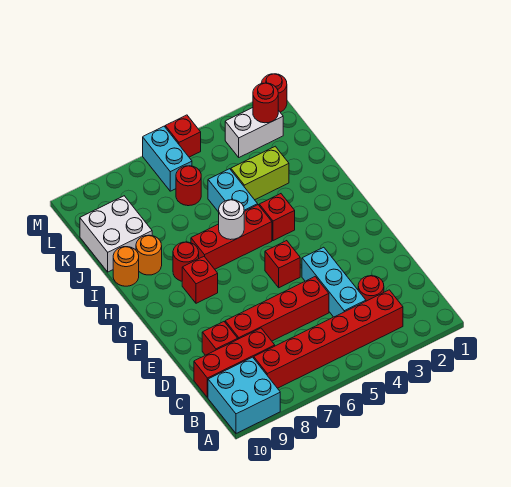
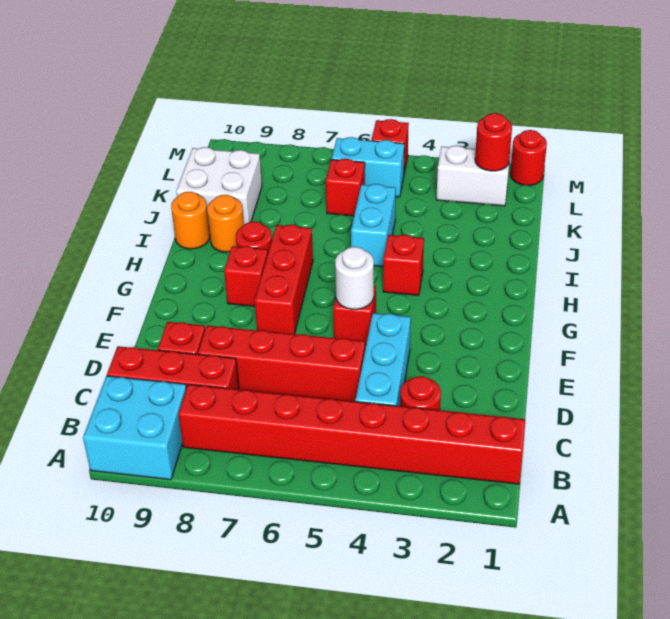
red 1x6 brick [254,290,403,388] -> red 1x8 brick [178,384,525,484]
red 1x3 brick [191,205,272,269] -> red 1x3 brick turned to [255,225,313,334]
white 1x1 round brick [219,200,244,240] -> white 1x1 round brick moved to [335,247,374,309]
lime 1x2 brick [231,146,289,200] -> none
red 1x1 round brick [176,166,201,206] -> red 1x1 brick [326,159,365,216]
cyan 1x2 brick [143,126,192,191] -> cyan 1x2 brick turned to [331,137,404,197]

